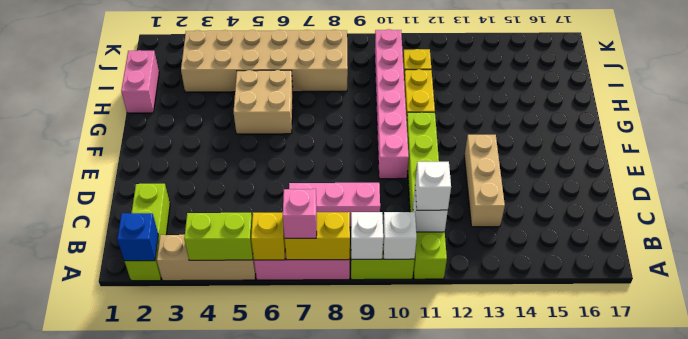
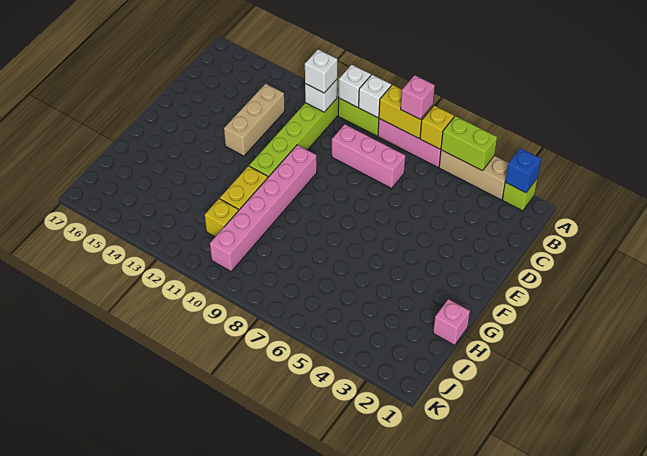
lime 1x3 brick [124,184,170,281] -> lime 1x1 brick [502,178,538,211]
tan 2x2 brick [234,70,293,134] -> none
pink 1x2 brick [121,50,159,113] -> pink 1x1 brick [433,299,470,345]
tan 2x6 brick [181,30,348,92] -> none

